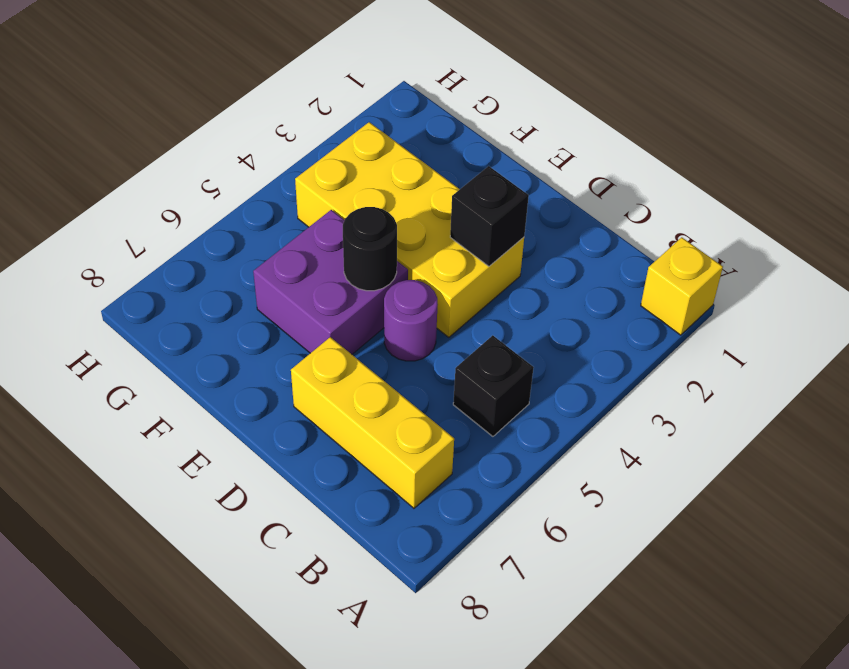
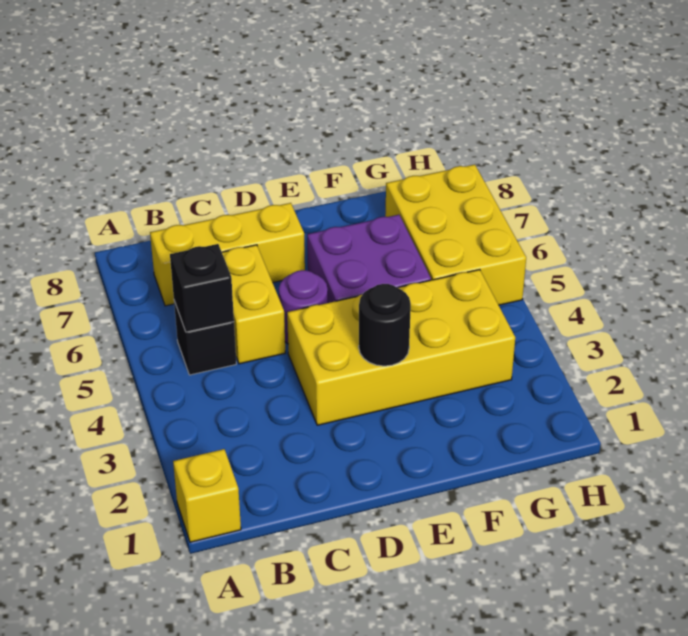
none -> yellow 1x2 brick [222,245,285,364]
black 1x1 brick [450,166,529,266] -> black 1x1 brick moved to [170,244,234,332]
black 1x1 round brick [343,207,397,291] -> black 1x1 round brick moved to [359,284,411,366]
none -> yellow 2x3 brick [385,165,526,305]

